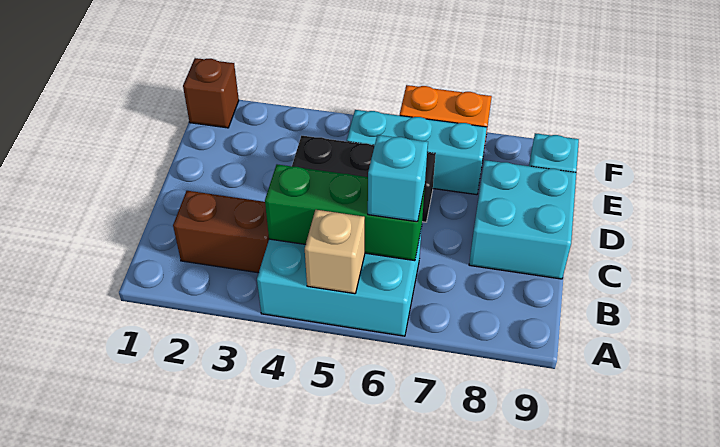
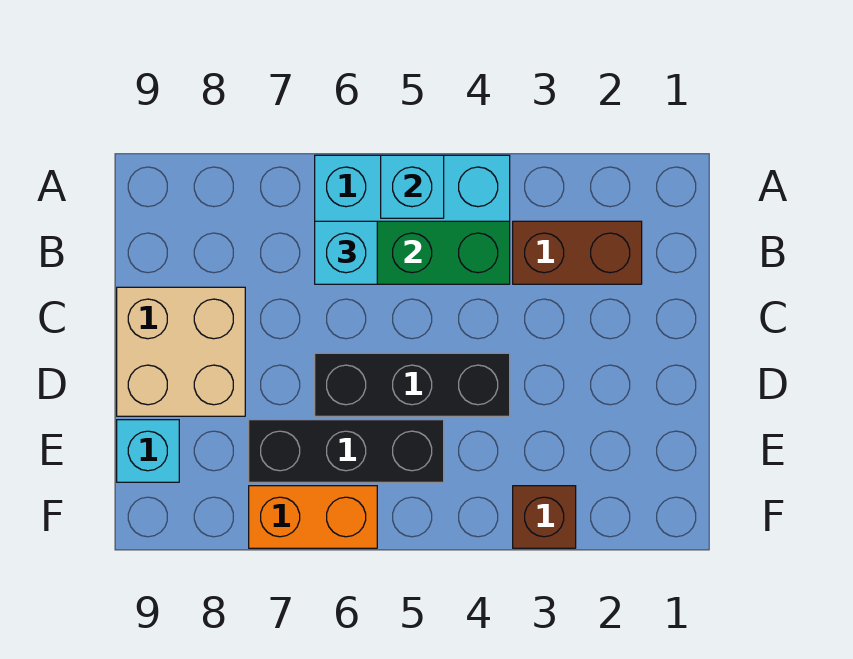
tan 1x1 brick [305,210,365,294] -> cyan 1x1 brick [381,155,444,218]
cyan 2x2 brick [469,160,576,279] -> tan 2x2 brick [117,287,245,416]
cyan 1x3 brick [347,110,487,195] -> black 1x3 brick [249,420,444,482]
brown 1x1 brick [183,58,239,128] -> brown 1x1 brick moved to [513,486,576,548]

